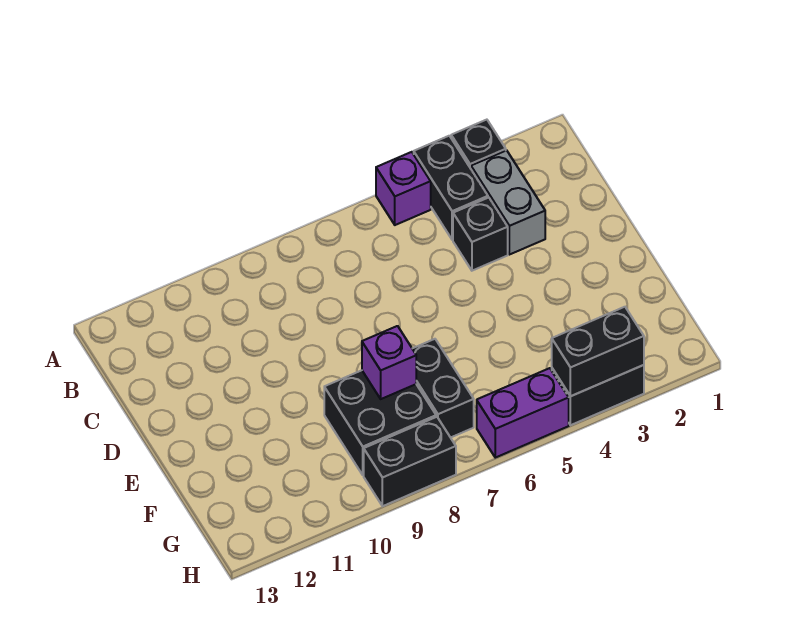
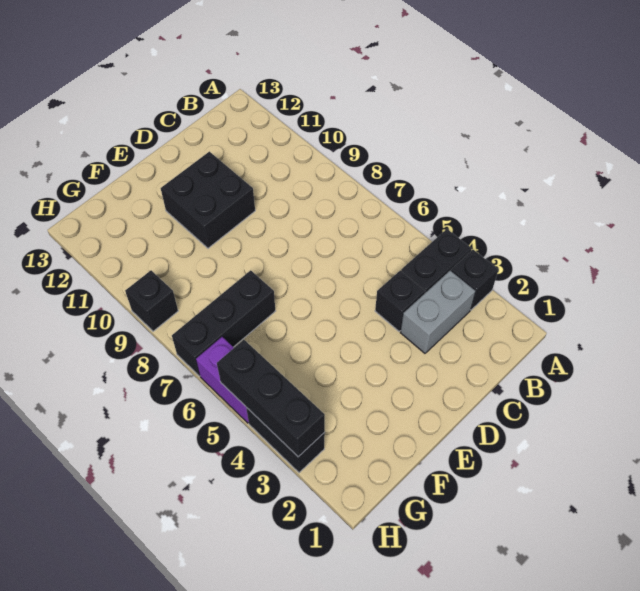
purple 1x1 brick [376,152,431,225] -> none
black 1x2 brick [412,339,474,438] -> black 1x3 brick [172,270,275,376]
black 2x2 brick [324,370,436,475] -> black 2x2 brick moved to [161,152,255,248]
purple 1x1 brick [362,326,416,399] -> none
black 1x2 brick [552,307,644,396] -> black 1x3 brick [217,340,325,457]
black 1x2 brick [364,417,456,506] -> black 1x1 brick [125,270,178,331]

